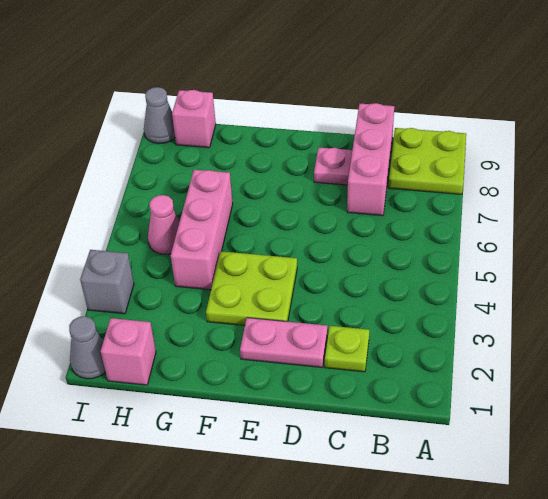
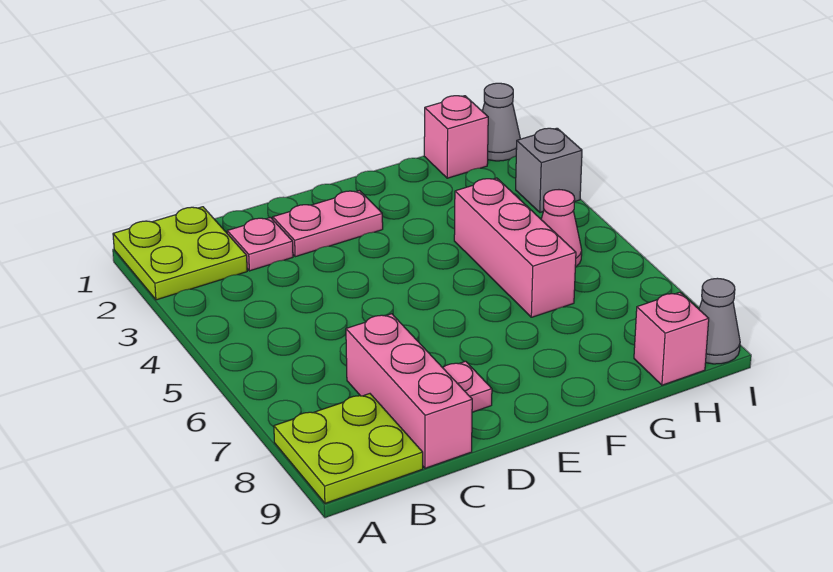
lime 1x1 plate [325,326,369,372] -> pink 1x1 plate [227,218,293,271]
lime 2x2 plate [206,251,297,326] -> lime 2x2 plate moved to [113,207,247,300]

